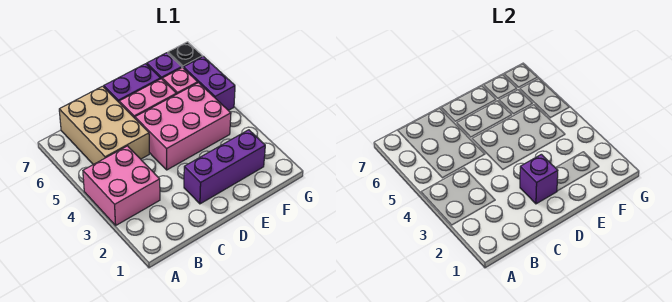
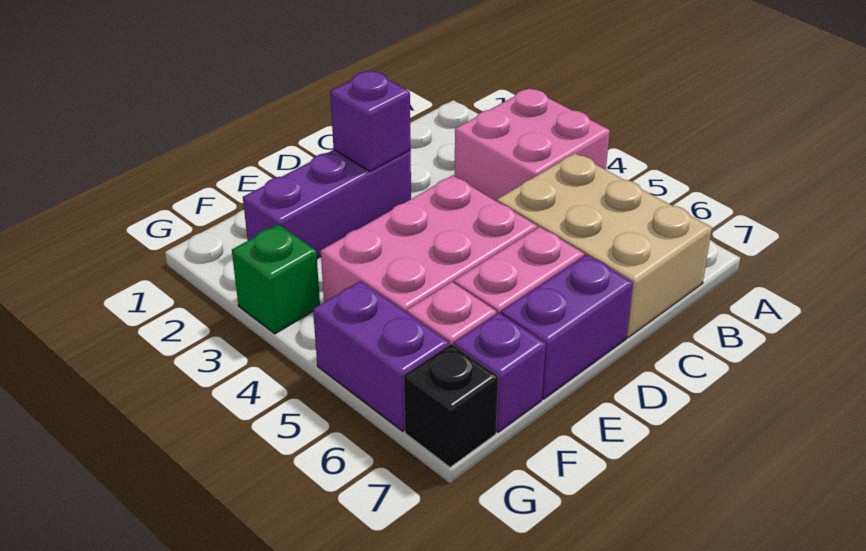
none -> green 1x1 brick [232,224,320,334]

